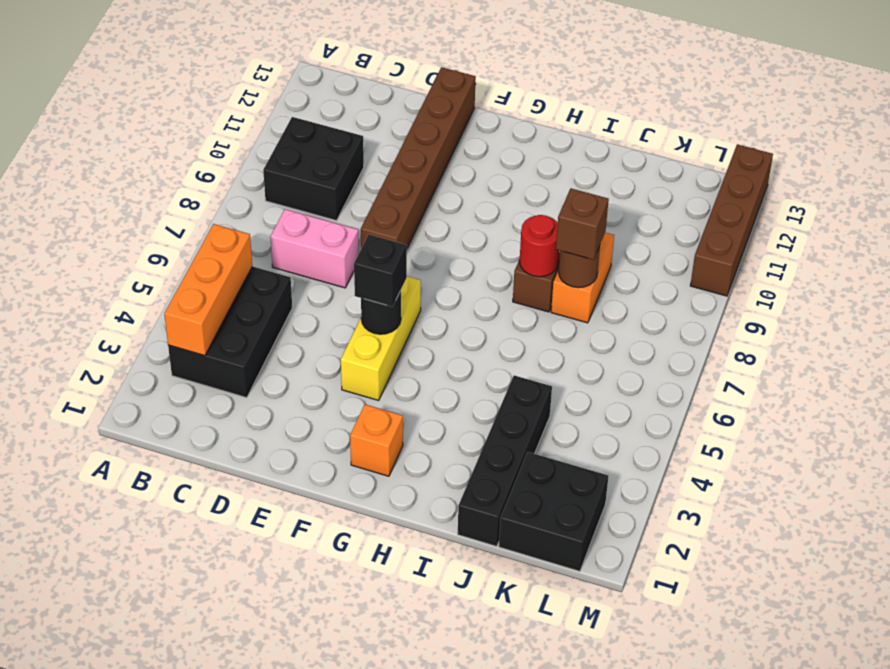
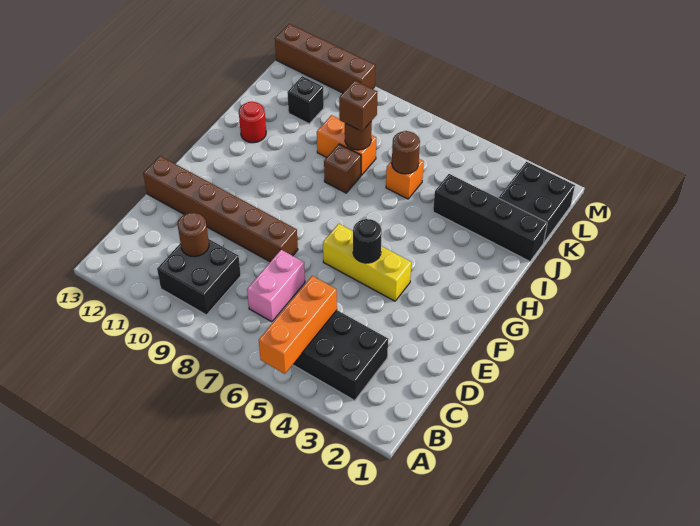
orange 1x3 brick [164,224,252,356] -> orange 1x3 brick turned to [259,276,337,374]
none -> brown 1x1 round brick [177,213,209,257]
black 1x1 brick [354,234,407,307] -> black 1x1 brick moved to [287,76,324,124]
orange 1x1 brick [350,404,403,476] -> orange 1x1 brick moved to [386,159,424,199]
red 1x1 round brick [520,215,559,277] -> red 1x1 round brick moved to [239,102,266,143]
none -> brown 1x1 round brick [392,131,420,174]

